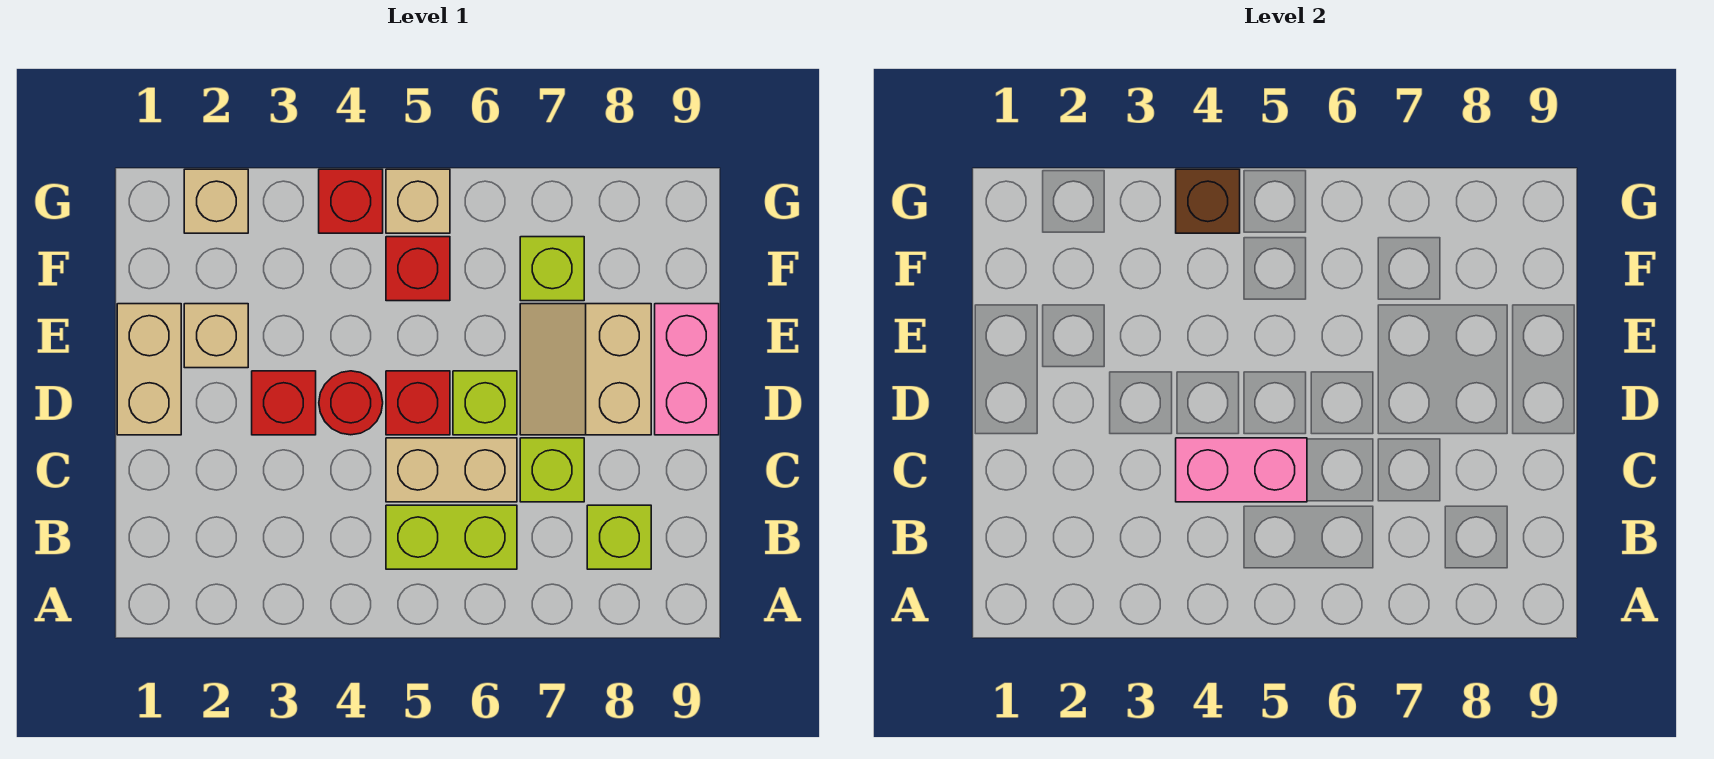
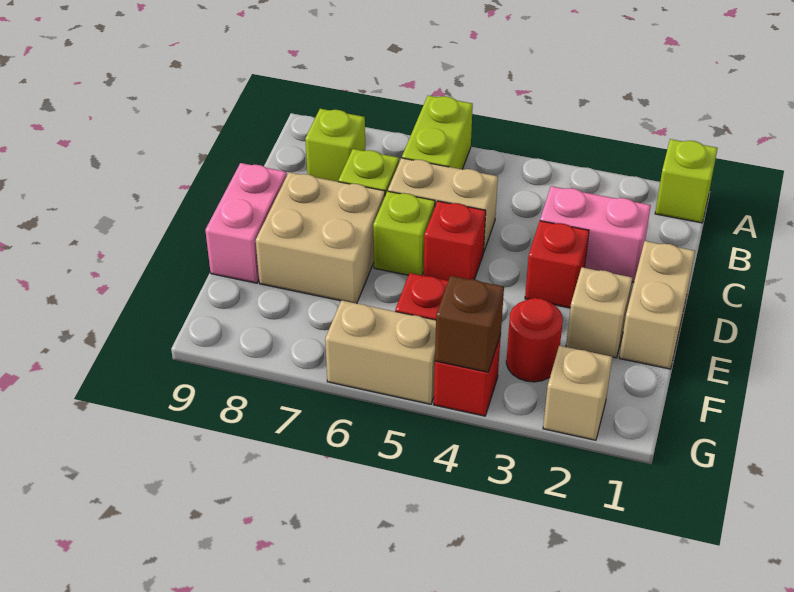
lime 1x2 brick [386,505,517,569] -> lime 1x2 brick turned to [402,96,473,169]
pink 1x2 brick [1176,438,1307,502] -> pink 1x2 brick moved to [540,186,651,282]
red 1x1 round brick [319,371,383,435] -> red 1x1 round brick moved to [506,298,563,382]
tan 2x2 slope [520,304,651,435] -> tan 2x2 brick [256,172,385,303]
lime 1x1 brick [520,237,584,301] -> lime 1x1 brick moved to [655,139,718,223]
tan 1x1 brick [386,169,450,233] -> tan 1x2 brick [325,300,436,404]

